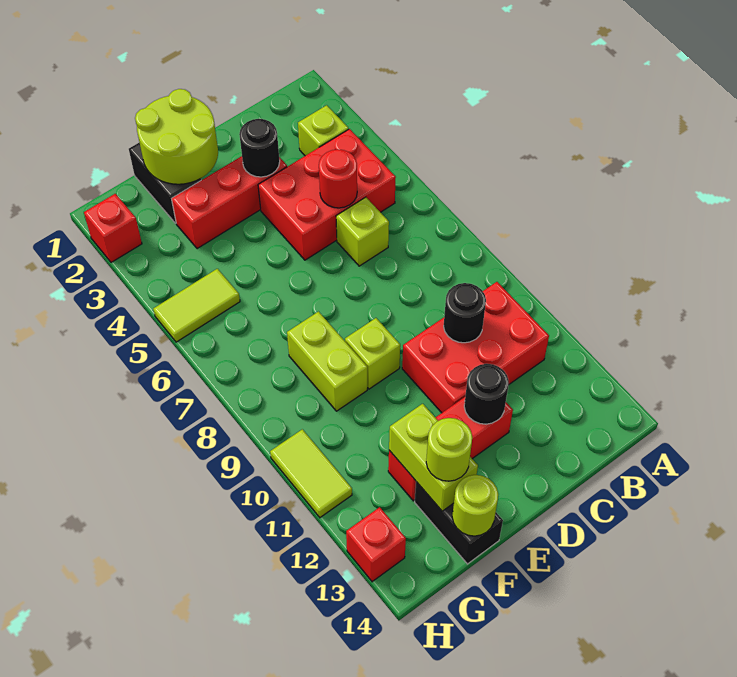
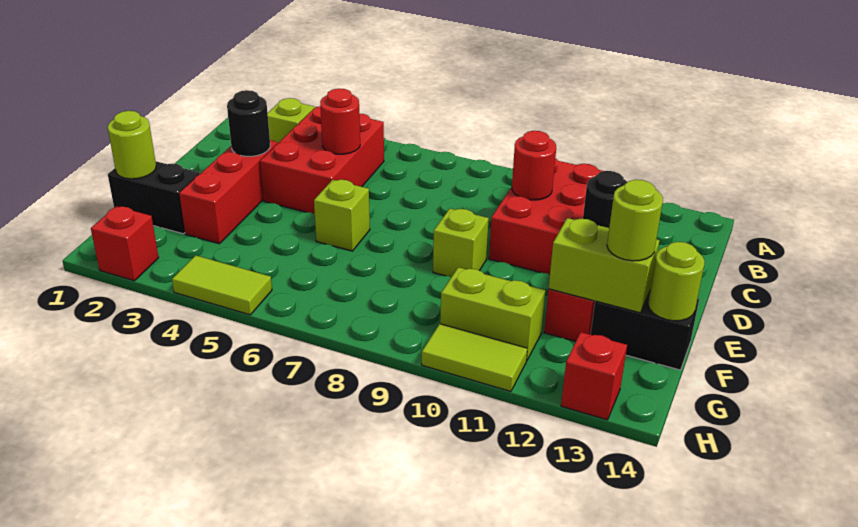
lime 1x1 brick [336,197,389,266] -> lime 1x1 brick moved to [314,180,370,251]
black 1x1 round brick [444,283,486,343] -> red 1x1 round brick [512,131,556,200]
lime 2x2 round brick [135,89,218,184] -> lime 1x1 round brick [108,111,156,179]
lime 1x2 brick [287,312,367,411] -> lime 1x2 brick moved to [440,267,545,361]
lime 1x2 tile [153,269,240,342] -> lime 1x2 tile turned to [172,255,272,315]

